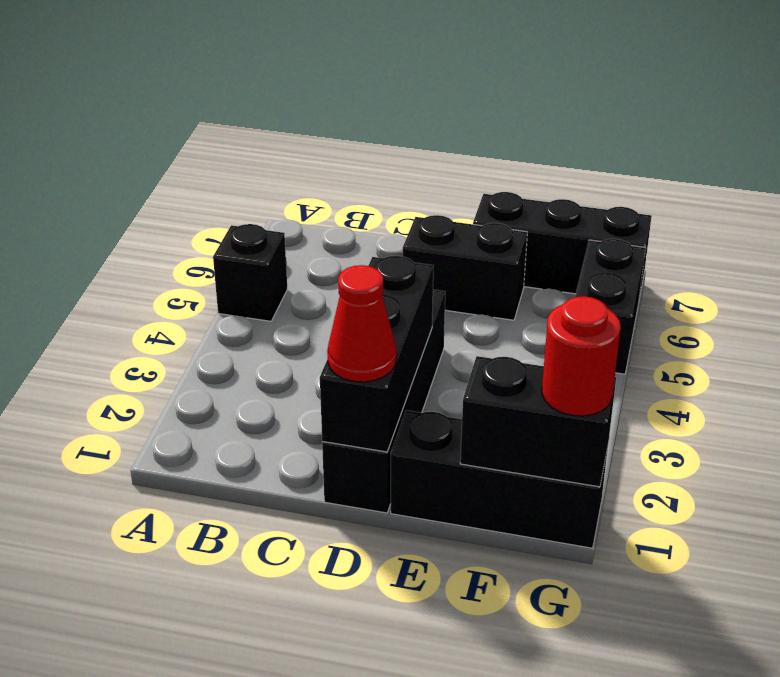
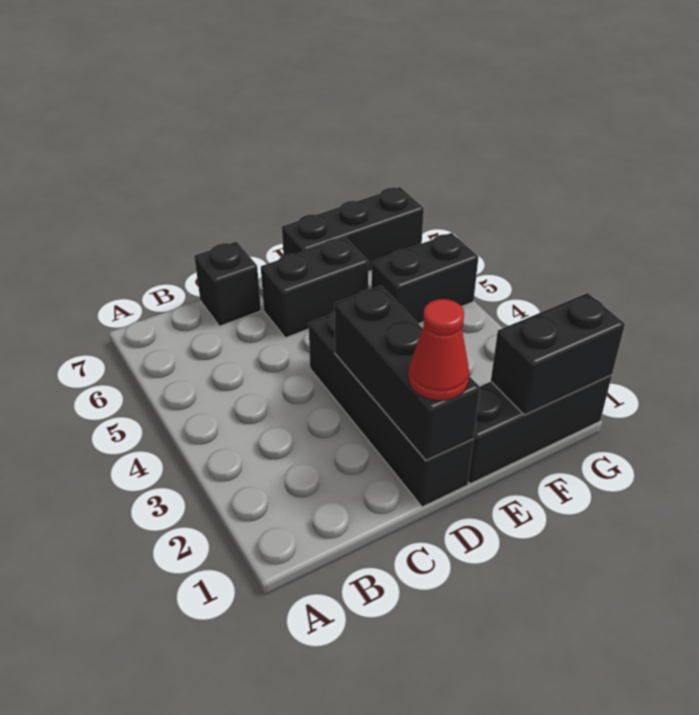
black 1x1 brick [213,224,287,321] -> black 1x1 brick moved to [194,242,261,326]
red 1x1 round brick [542,296,621,416] -> none
black 1x2 brick [575,239,646,374] -> black 1x2 brick turned to [371,233,479,324]

